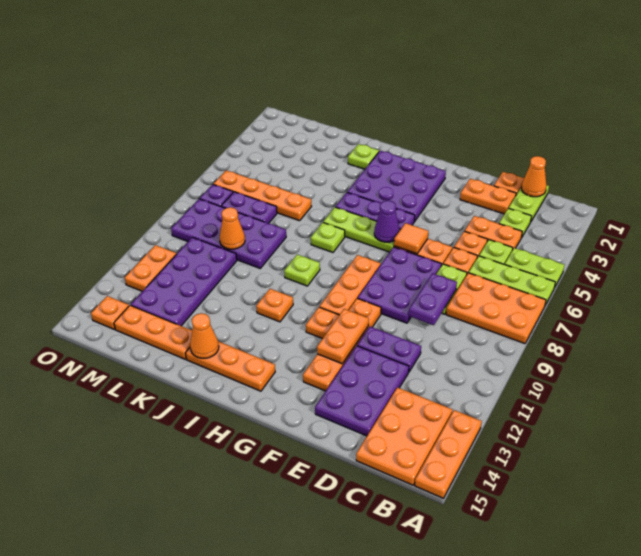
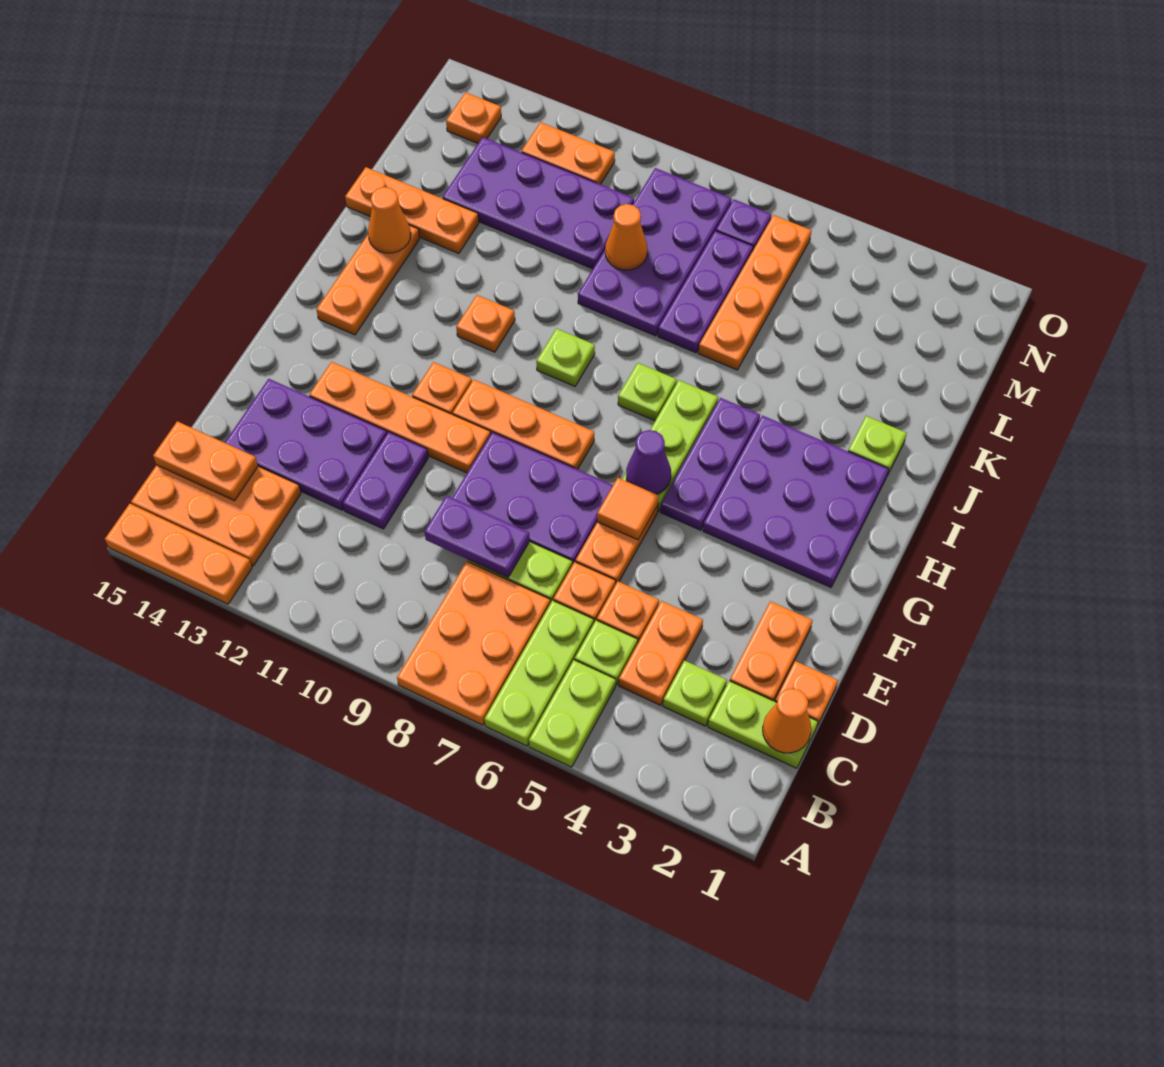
orange 1x2 plate [317,309,369,364] -> orange 1x2 plate moved to [153,421,258,501]
orange 1x3 plate [114,305,192,359] -> orange 1x3 plate turned to [345,167,479,254]
purple 1x2 plate [221,192,277,223] -> purple 1x3 plate [658,231,753,353]

